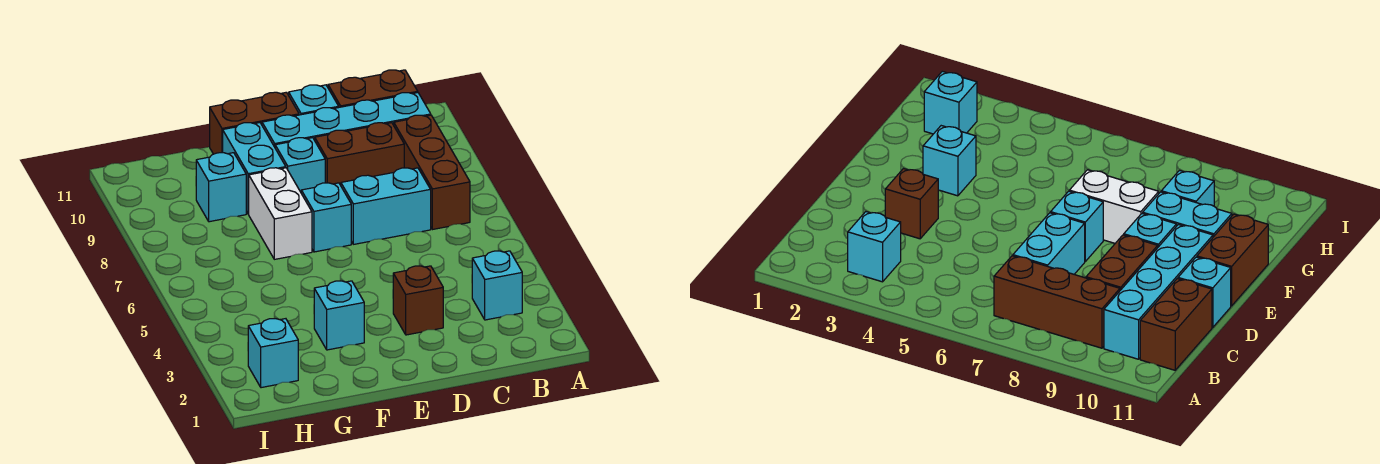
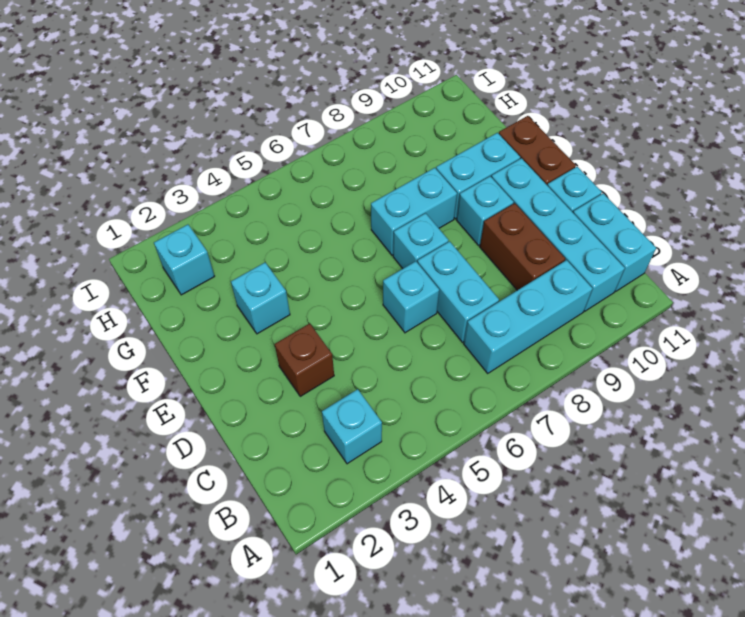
brown 1x3 brick [394,115,470,229] -> cyan 1x3 brick [464,260,593,373]
brown 1x2 brick [328,70,418,107] -> cyan 1x2 brick [573,193,656,292]
white 1x2 brick [249,168,312,259] -> cyan 1x2 brick [371,168,457,255]
cyan 1x1 brick [196,153,246,222] -> cyan 1x1 brick moved to [383,261,439,333]

